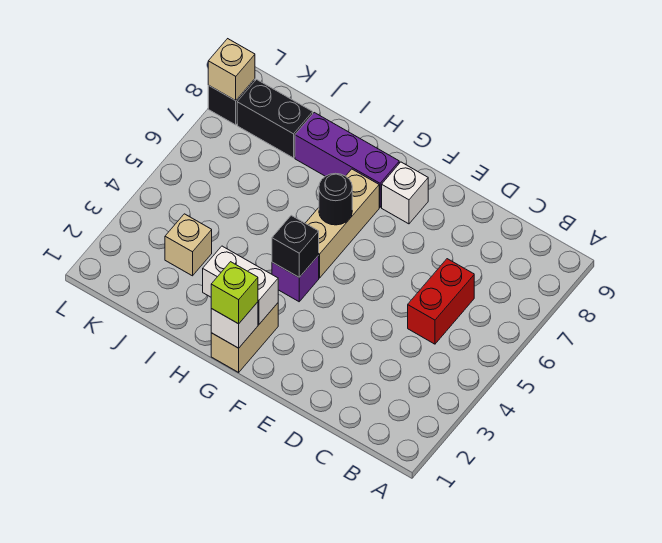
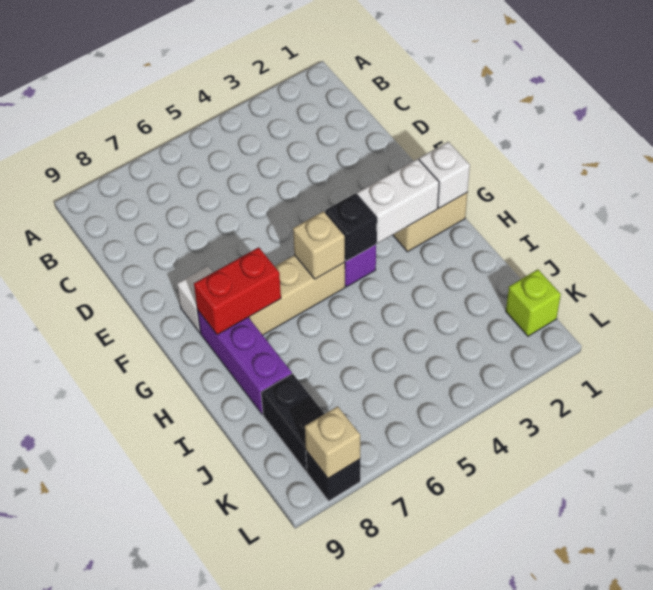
red 1x2 brick [408,259,474,344] -> red 1x2 brick moved to [194,247,281,335]
lime 1x1 brick [211,262,258,324] -> lime 1x1 brick moved to [506,269,561,336]
white 1x2 brick [203,246,278,324] -> white 1x2 brick turned to [357,159,439,243]
black 1x1 round brick [319,173,352,225] -> none
tan 1x1 brick [165,214,212,276] -> tan 1x1 brick moved to [293,211,345,279]

